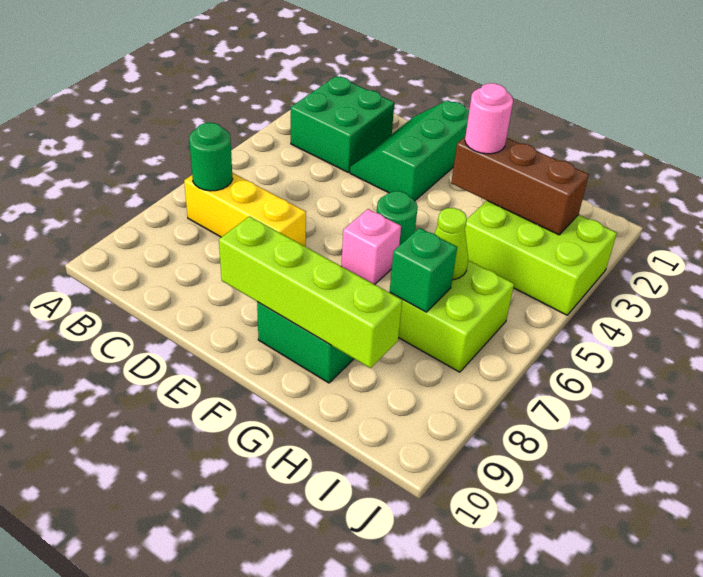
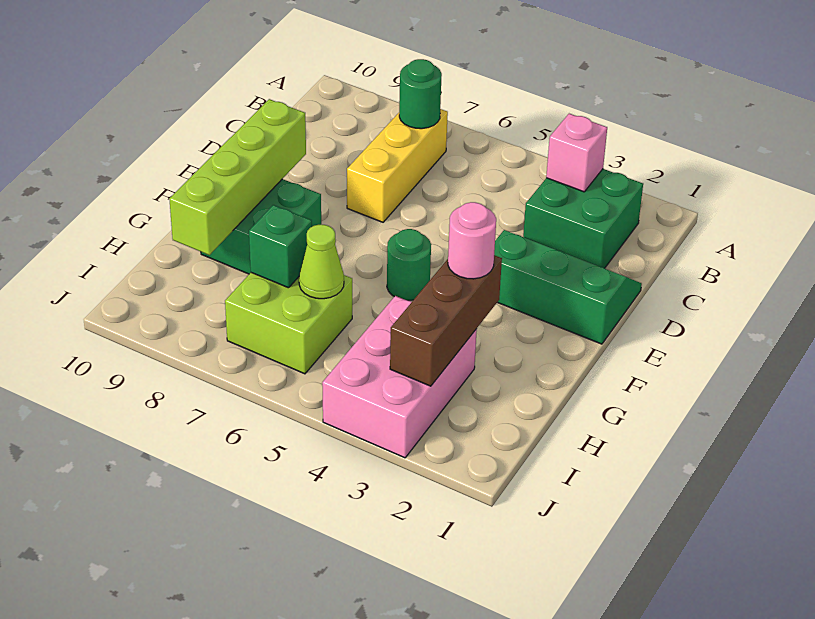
pink 1x1 brick [342,209,401,285] -> pink 1x1 brick moved to [546,114,607,192]
lime 2x3 brick [465,201,617,315] -> pink 2x3 brick [322,296,477,458]

